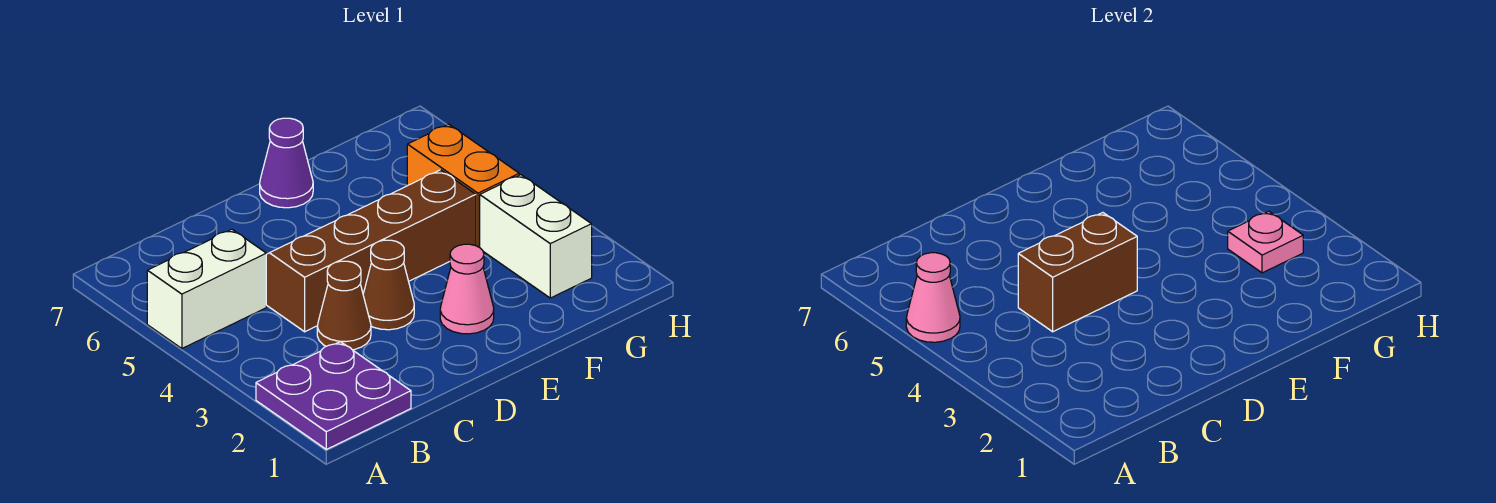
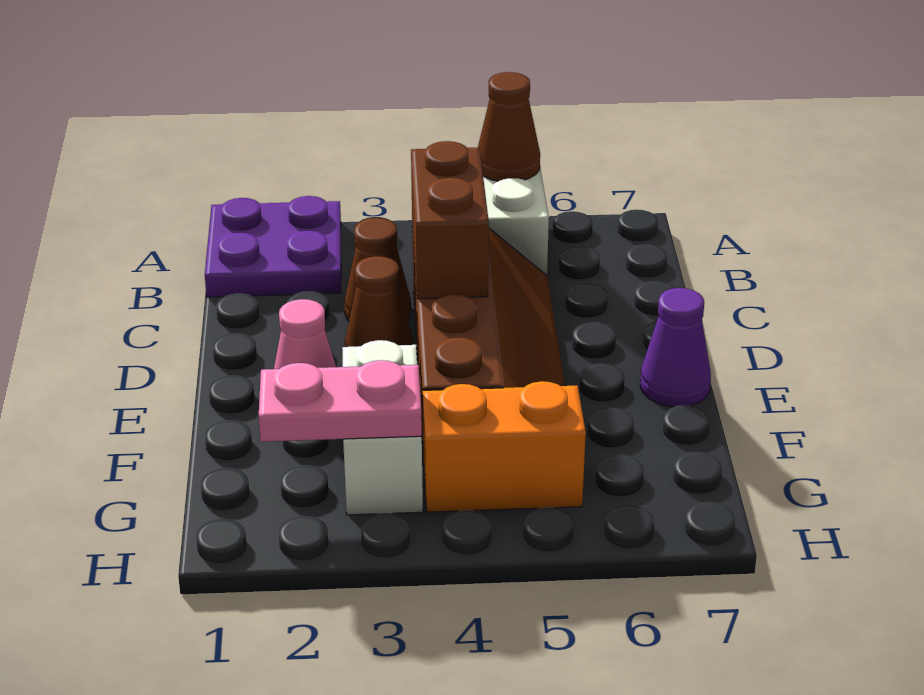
pink 1x1 cone [906,253,960,342] -> brown 1x1 cone [478,72,540,181]
white 1x2 brick [480,175,592,298] -> white 1x2 brick turned to [343,340,423,515]
pink 1x1 plate [1228,211,1303,273] -> pink 1x2 plate [259,360,422,442]

